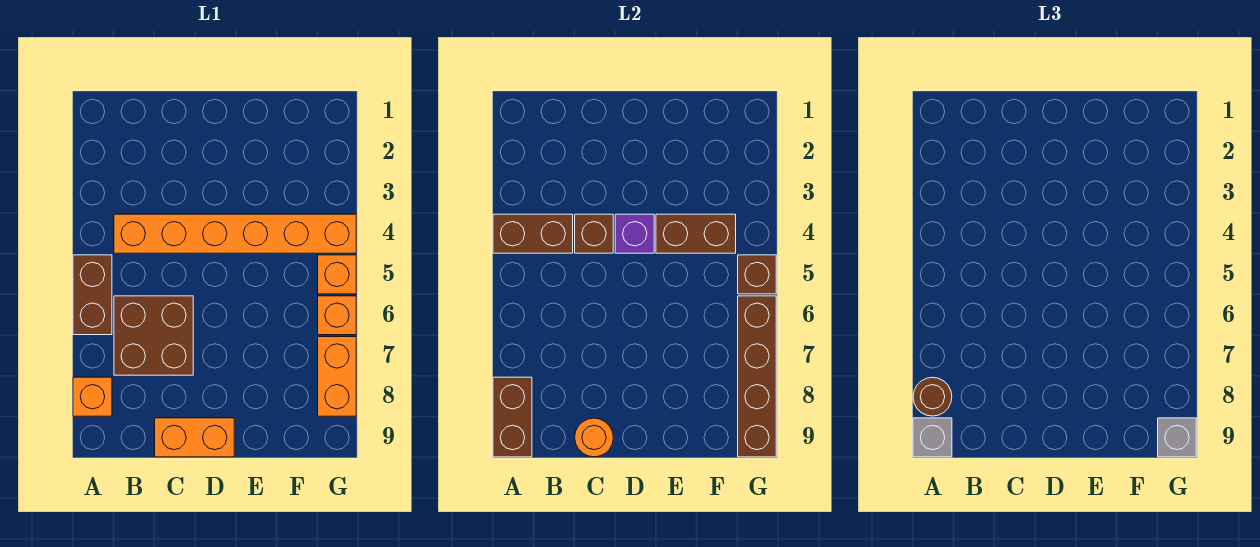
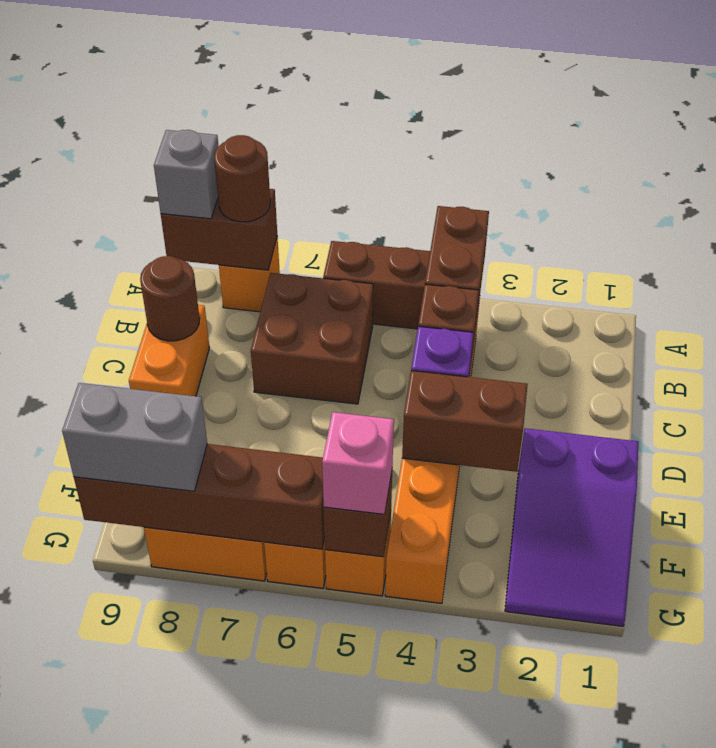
orange 1x1 round brick [575,418,613,457] -> brown 1x1 round brick [140,256,200,341]
none -> purple 2x3 slope [505,428,638,626]
brown 1x2 brick [656,214,736,253] -> brown 1x2 brick turned to [402,371,528,472]
none -> pink 1x1 brick [322,412,394,514]
grey 1x1 brick [1158,418,1196,457] -> grey 1x2 brick [62,383,207,491]

